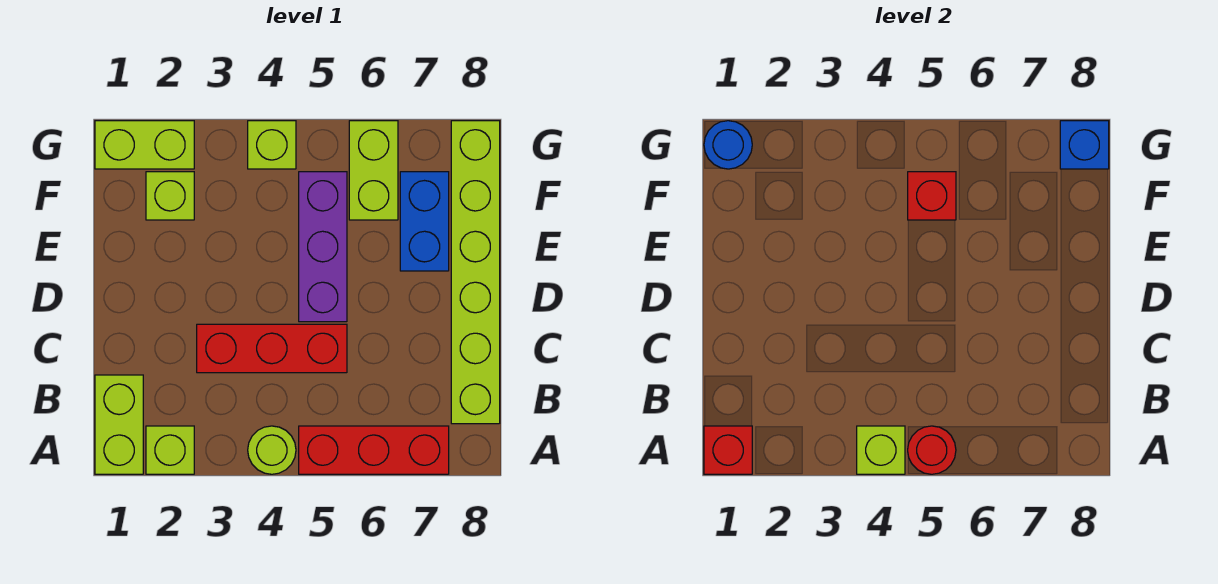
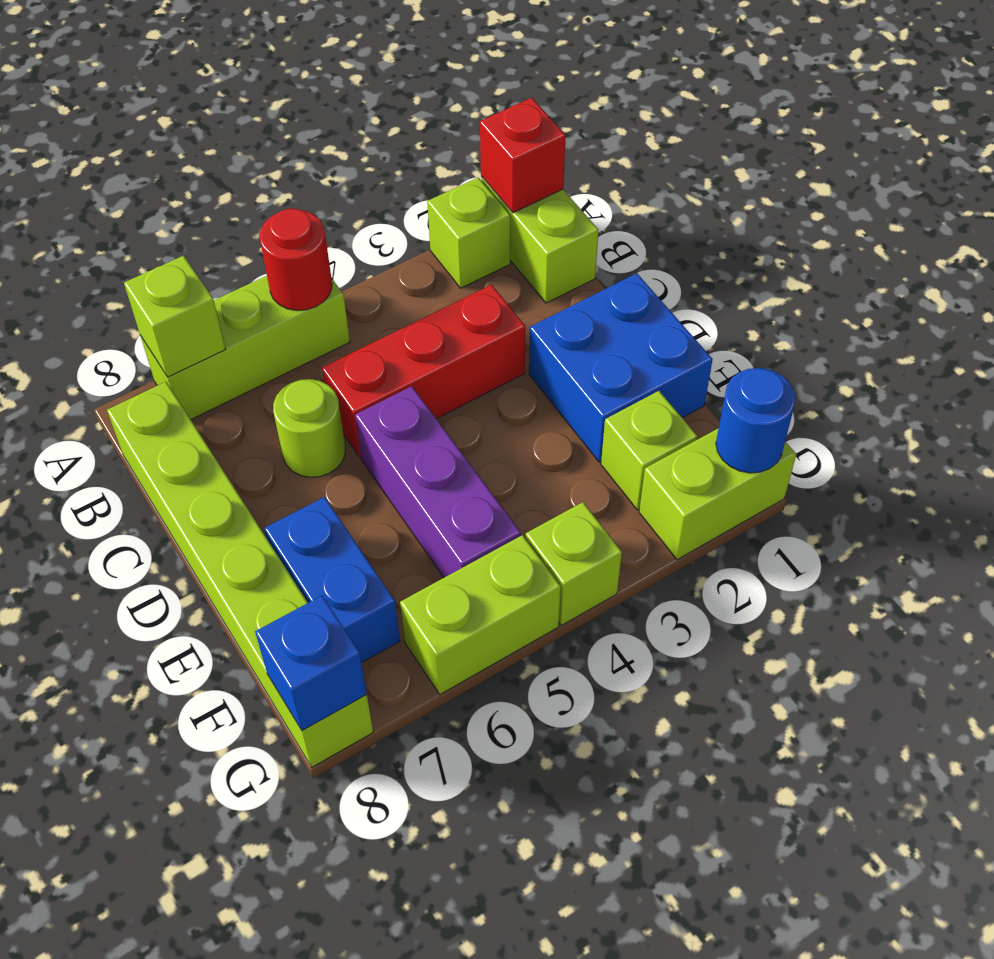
lime 1x1 round brick [248,426,296,474] -> lime 1x1 round brick moved to [273,379,345,477]
lime 1x1 brick [857,426,905,474] -> lime 1x1 brick moved to [124,256,226,377]
red 1x3 brick [299,426,449,474] -> lime 1x3 brick [141,276,350,419]
none -> blue 2x2 brick [529,273,713,462]
red 1x1 brick [908,172,956,220] -> none
lime 1x2 brick [349,121,398,220] -> lime 1x2 brick turned to [400,535,561,694]

